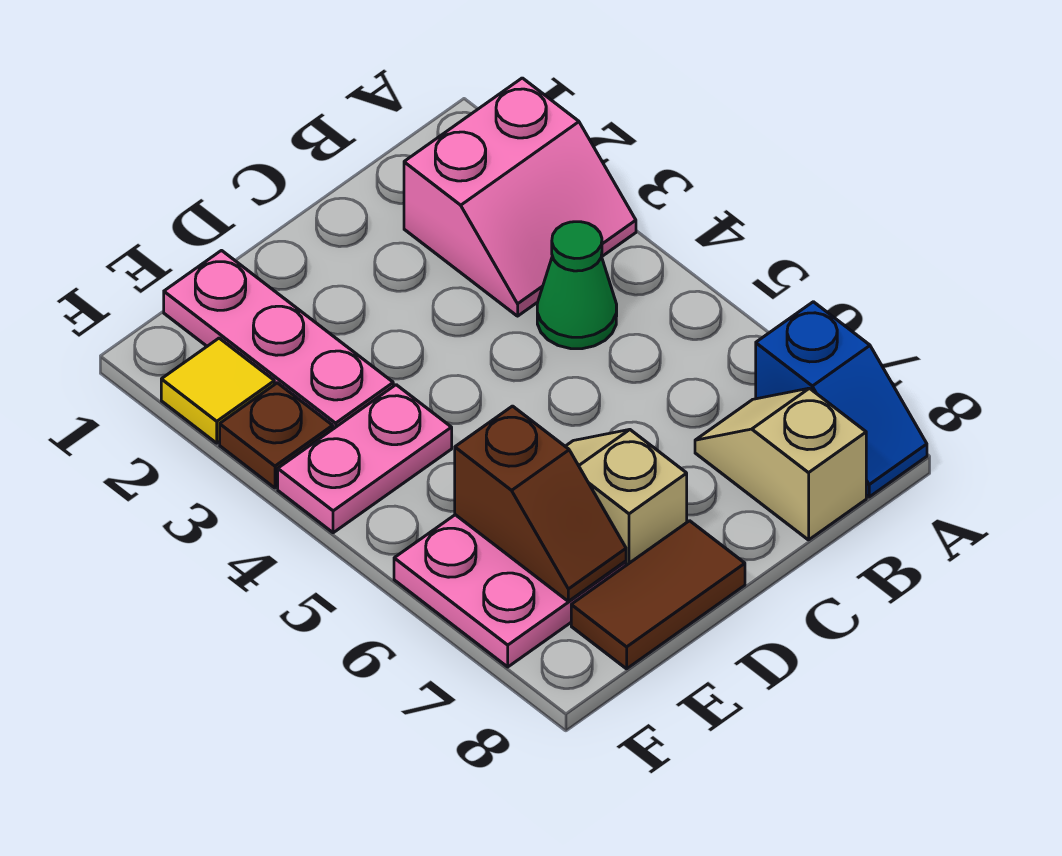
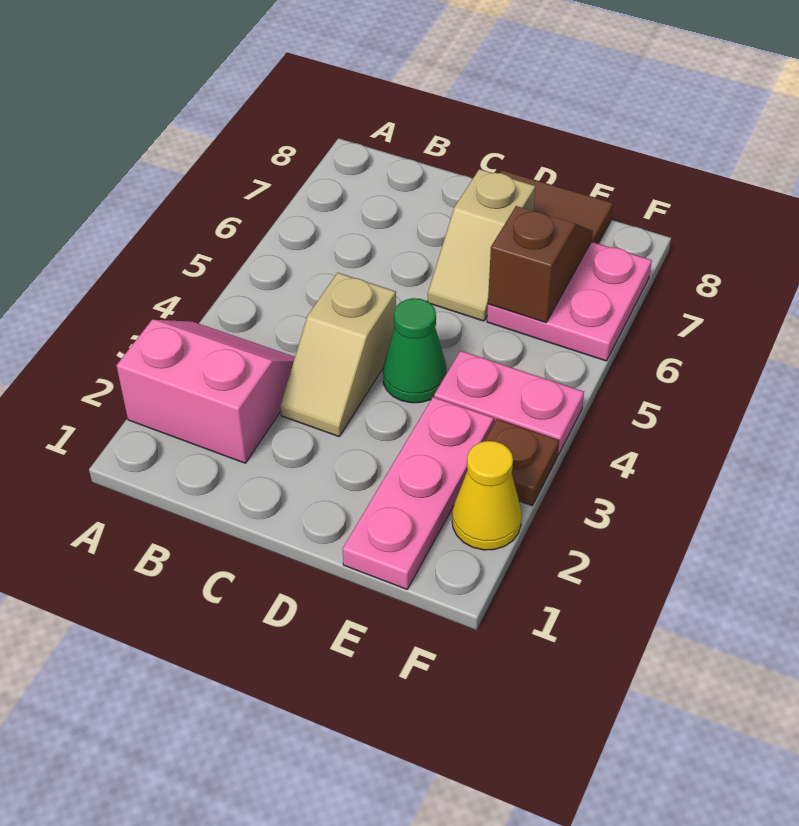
blue 1x2 slope [756,302,927,497] -> none
green 1x1 cone [537,222,617,349] -> green 1x1 cone moved to [383,298,447,403]
tan 1x2 slope [695,388,866,540] -> tan 1x2 slope moved to [280,273,396,436]
yellow 1x1 tile [161,338,274,443] -> yellow 1x1 cone [452,441,522,550]

